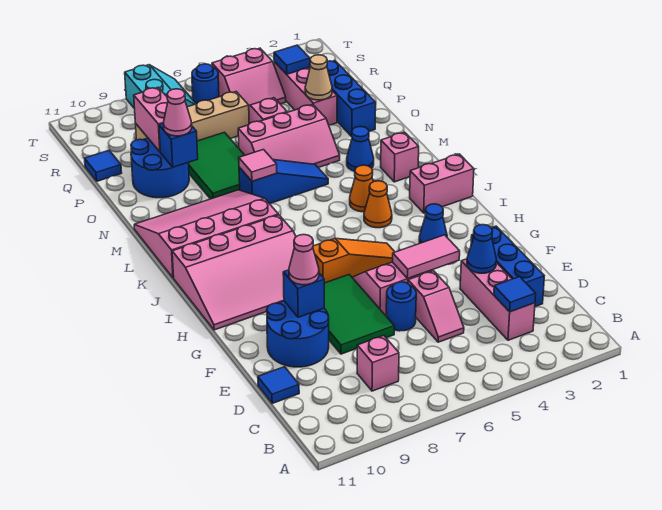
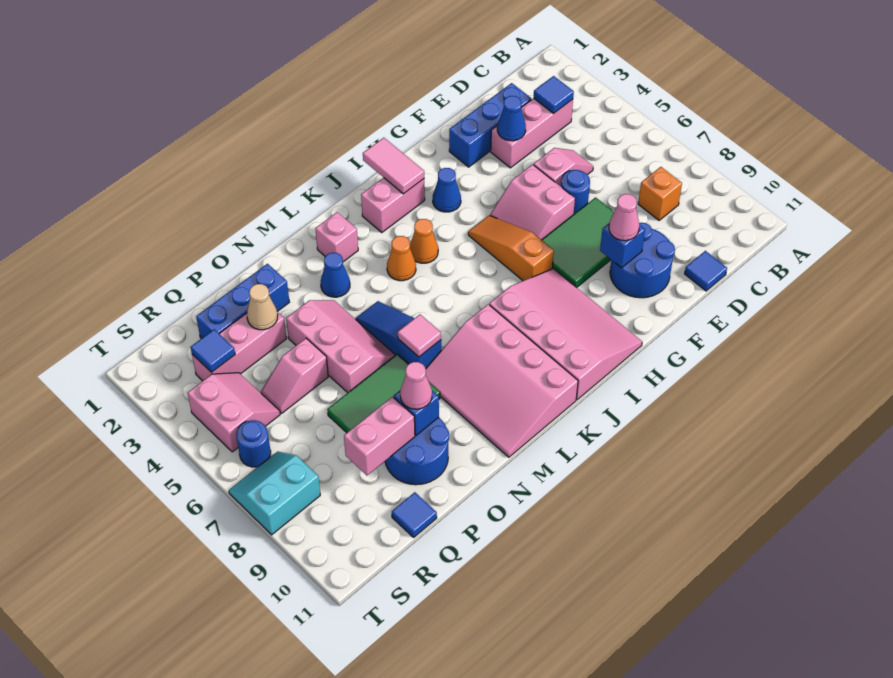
pink 1x1 brick [357,336,399,391] -> orange 1x1 brick [638,167,682,220]
pink 1x2 tile [393,235,460,278] -> pink 1x2 tile moved to [363,138,424,194]
pink 1x2 brick [410,154,474,213] -> pink 1x2 brick turned to [361,178,425,232]
tan 1x4 brick [135,92,249,141] -> none

